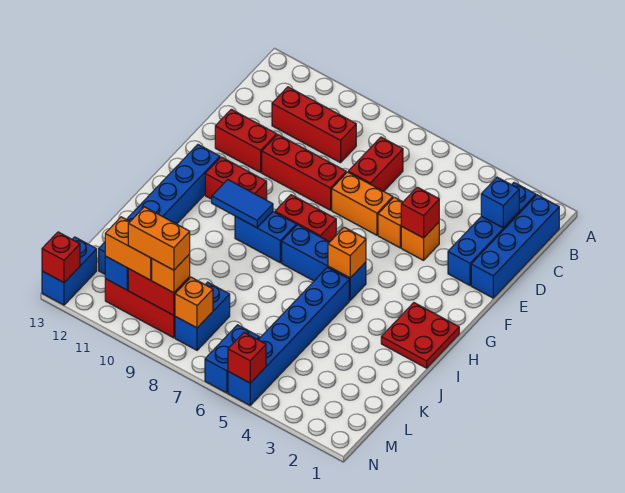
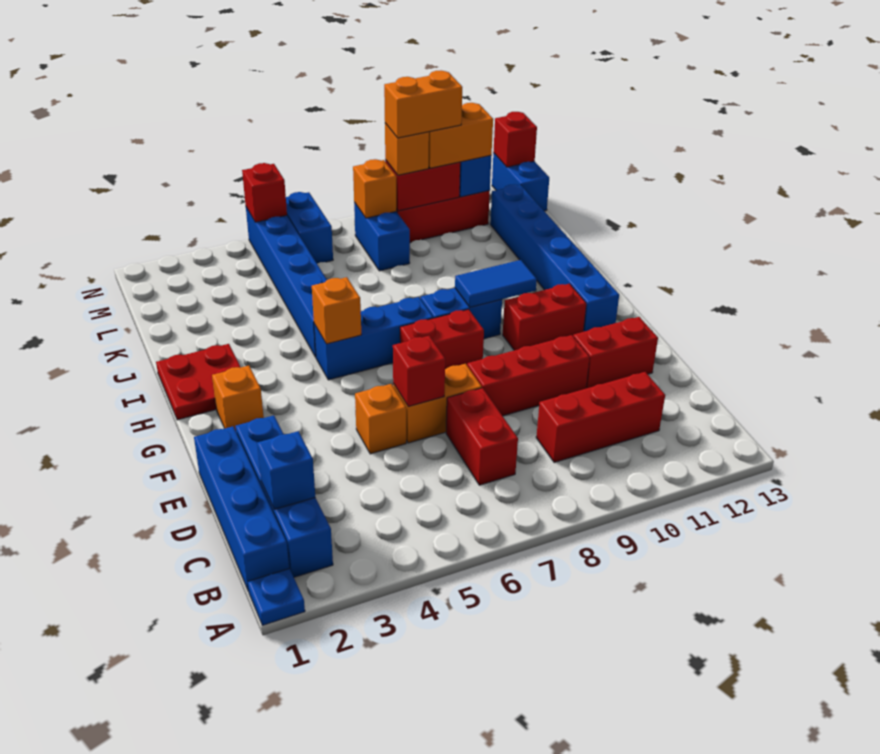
none -> blue 1x1 plate [248,569,305,625]
orange 1x1 brick [401,222,439,260] -> orange 1x1 brick moved to [212,366,264,431]
red 1x1 brick [401,187,439,238] -> red 1x1 brick moved to [393,336,445,407]

